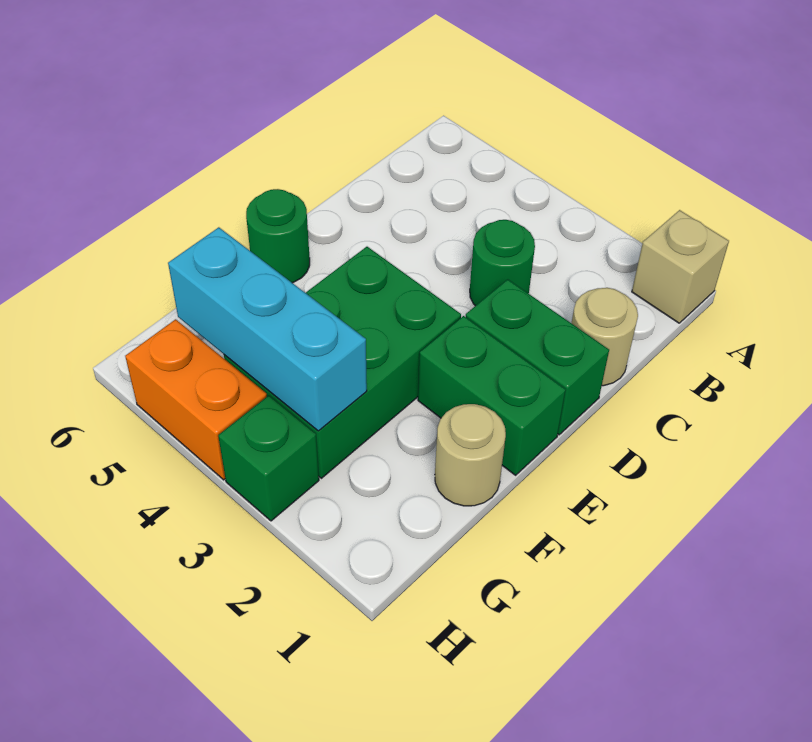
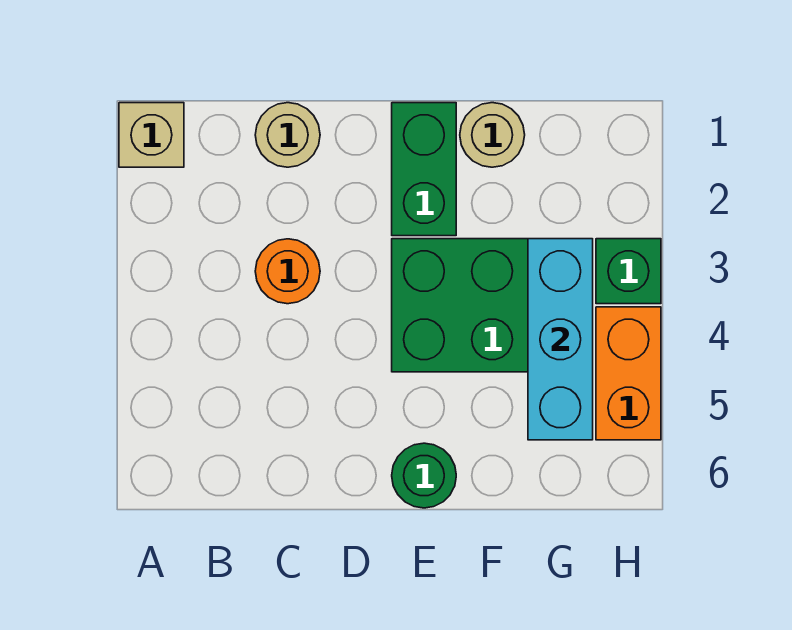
green 1x1 round brick [470,220,535,306] -> orange 1x1 round brick [255,239,320,304]
green 1x2 brick [466,280,609,435] -> none

